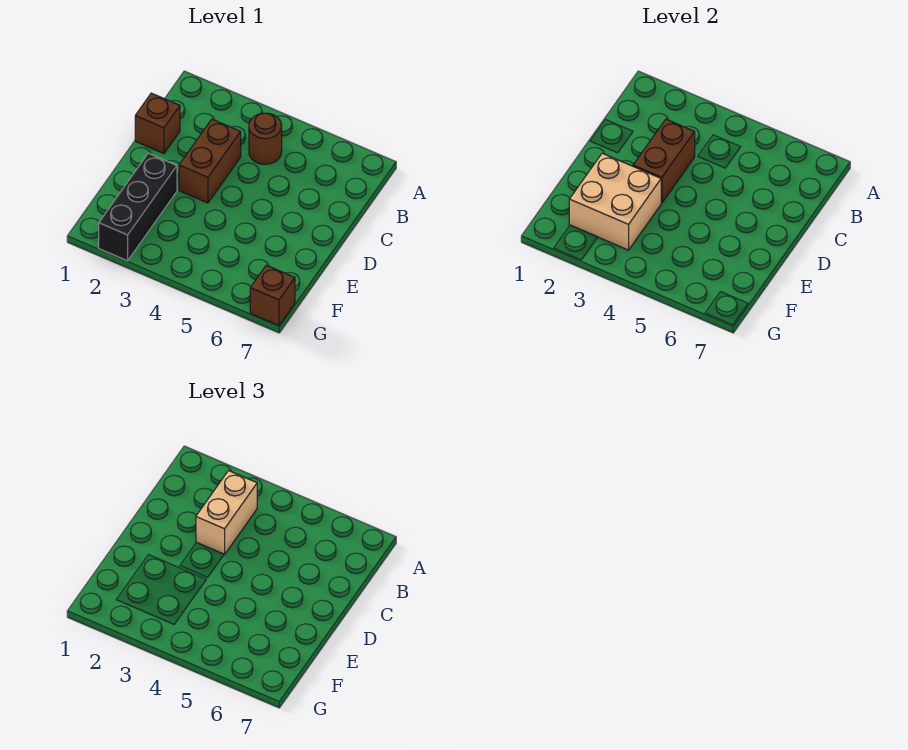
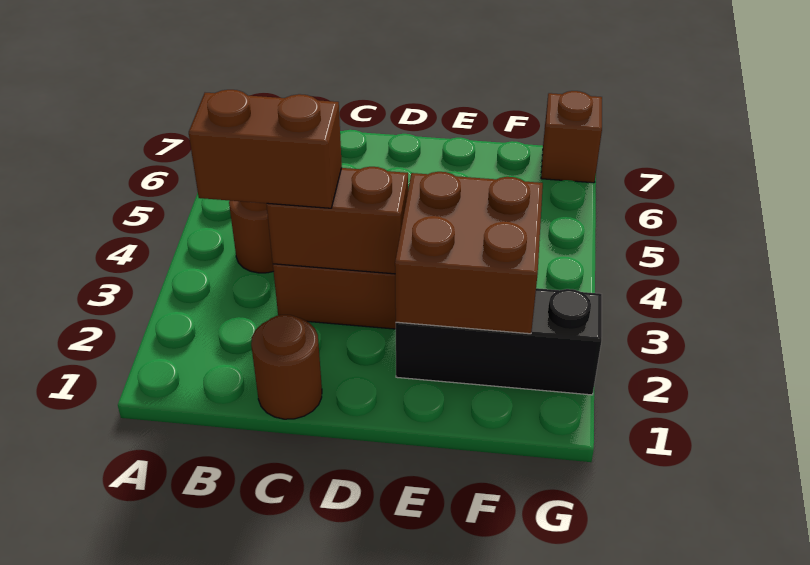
tan 1x2 brick [196,471,257,554] -> brown 1x2 brick [189,90,342,208]
brown 1x1 brick [135,93,180,153] -> brown 1x1 round brick [251,315,322,419]
tan 2x2 brick [569,153,661,250] -> brown 2x2 brick [395,172,543,334]

